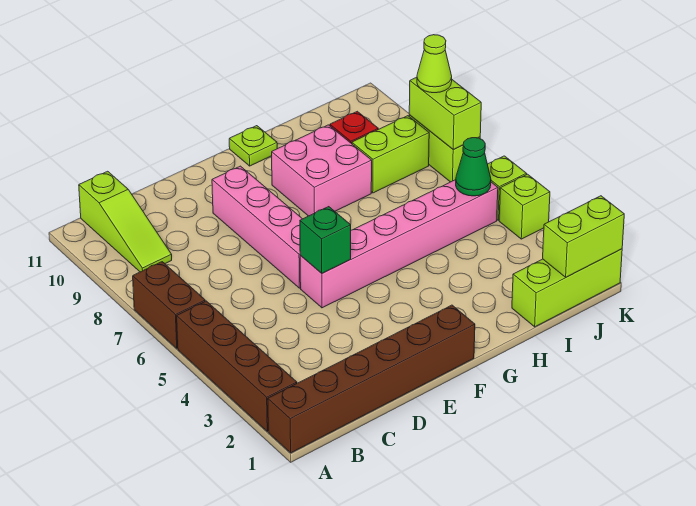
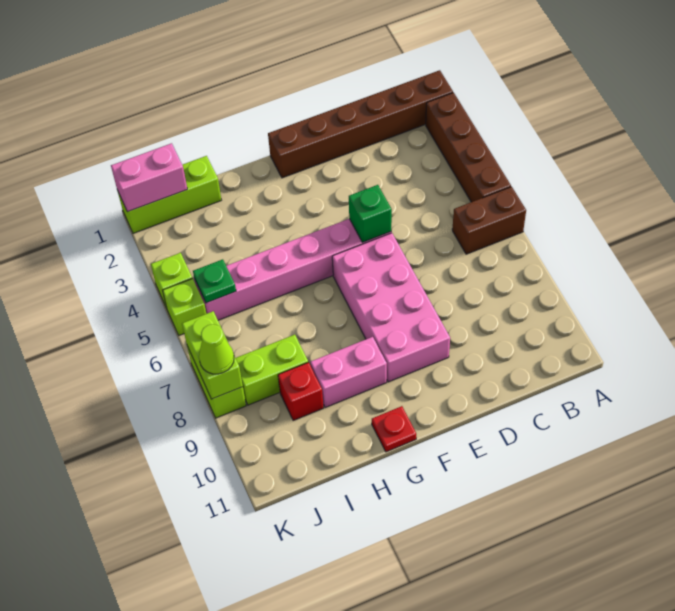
brown 1x2 brick [133,262,205,348] -> brown 1x2 brick turned to [452,187,526,254]
lime 1x3 slope [79,171,172,272] -> none
pink 1x4 brick [212,166,302,288] -> pink 2x4 brick [332,233,450,382]
pink 2x2 brick [272,125,372,216] -> pink 1x2 brick [310,337,387,408]
lime 1x1 plate [229,126,277,166] -> red 1x1 plate [372,406,416,452]
lime 1x2 brick [543,196,624,277] -> pink 1x2 brick [111,143,187,212]
green 1x1 cone [456,138,491,196] -> green 1x1 plate [193,259,236,303]

